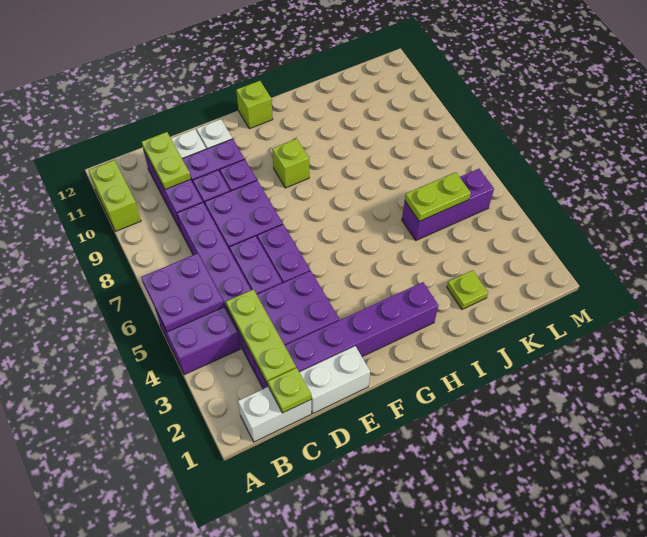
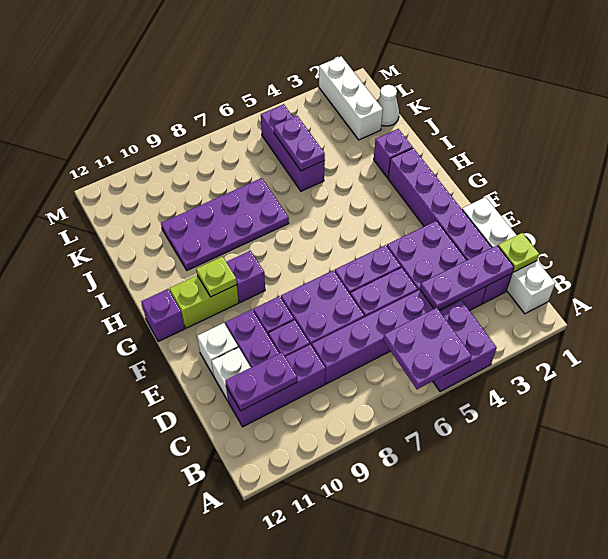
lime 1x2 brick [89,160,141,231] -> lime 1x2 brick moved to [170,275,239,328]
lime 1x3 plate [226,289,296,385] -> purple 1x3 plate [420,246,514,310]
lime 1x2 plate [142,132,191,189] -> purple 1x2 plate [225,352,297,411]
lime 1x1 brick [272,139,309,188] -> purple 1x1 brick [226,251,265,302]
lime 1x1 brick [236,81,273,129] -> purple 1x1 brick [141,289,185,341]
none -> purple 1x1 brick [374,129,413,178]
none -> purple 2x4 plate [161,178,289,270]
lime 1x1 plate [447,270,488,309] -> lime 1x1 plate moved to [196,257,237,297]
lime 1x2 plate [405,172,471,221] -> purple 1x2 plate [274,116,325,171]
none -> white 1x1 cone [378,85,399,126]
none -> white 1x3 brick [319,56,383,140]

